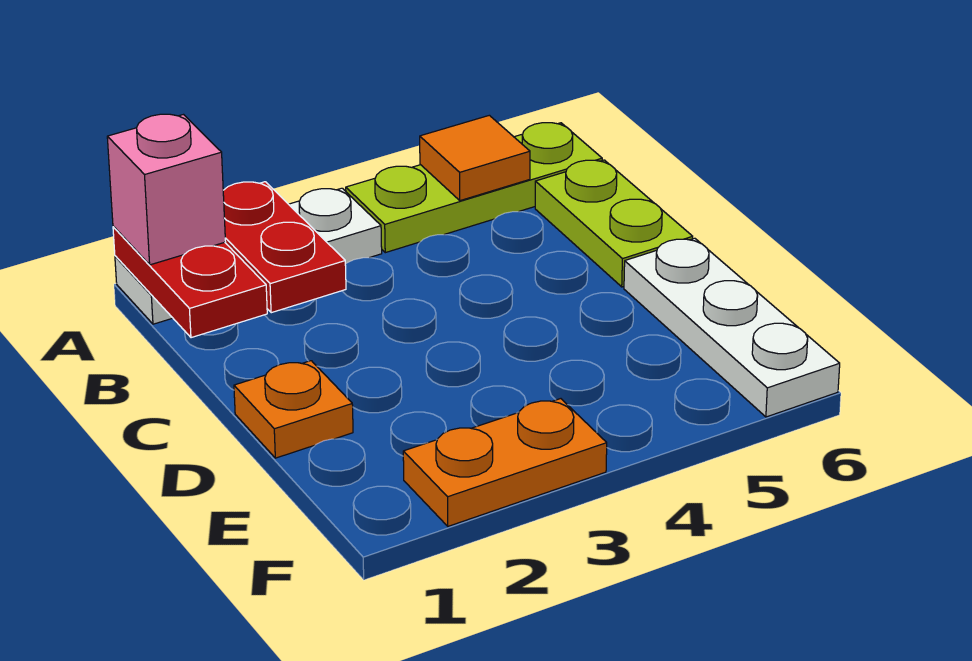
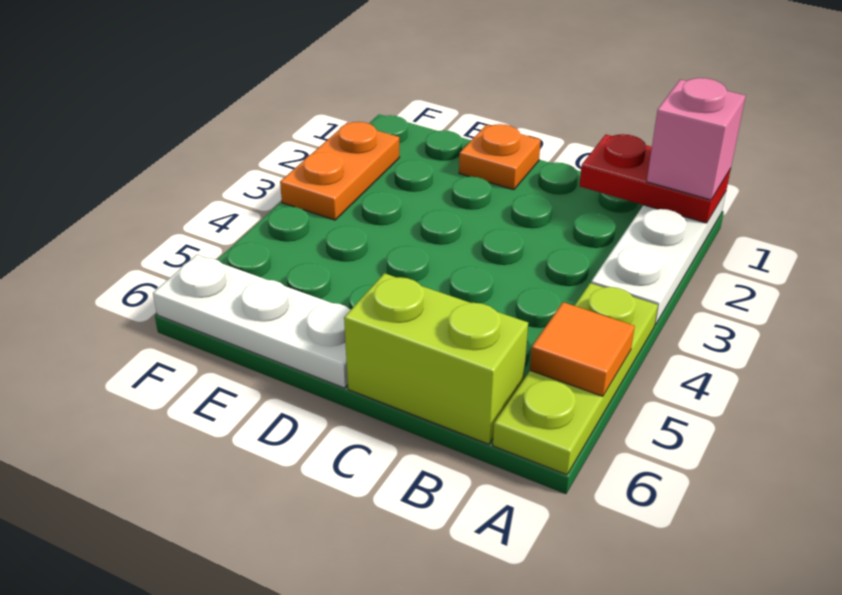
red 1x2 plate [223,182,346,313] -> none
lime 1x2 plate [535,160,693,287] -> lime 1x2 brick [344,273,528,444]

